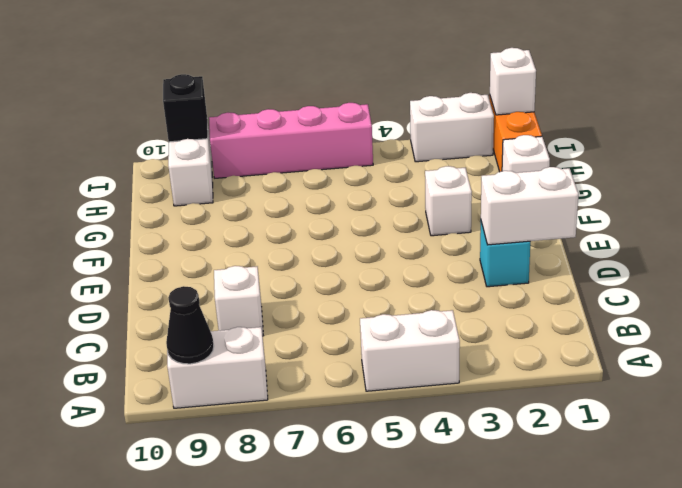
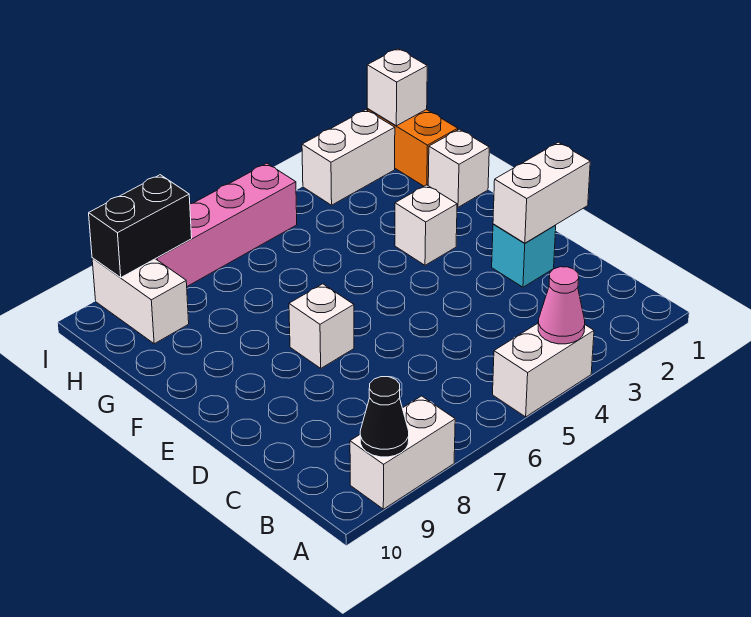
none -> pink 1x1 cone [538,267,585,344]
white 1x1 brick [214,266,263,336] -> white 1x1 brick moved to [289,284,354,368]
black 1x1 brick [163,74,208,142] -> black 1x2 brick [89,175,192,278]

